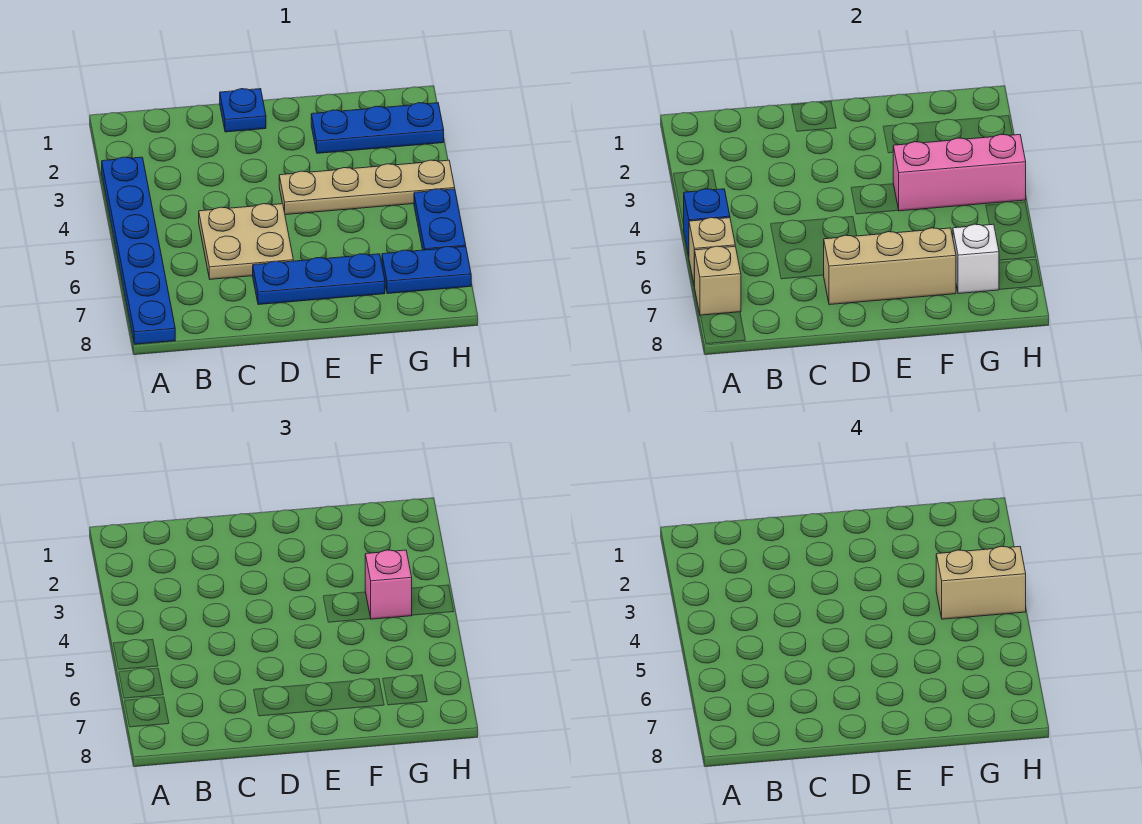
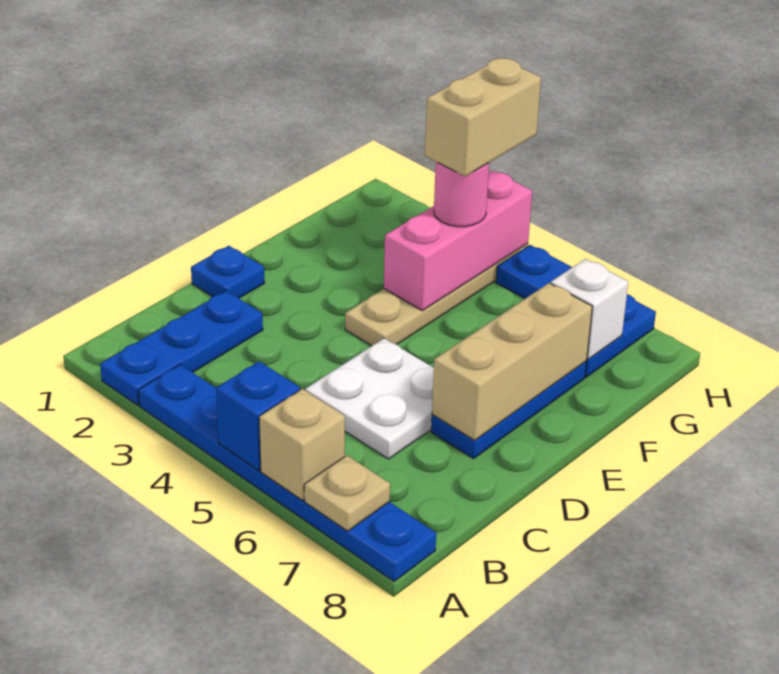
tan 1x1 brick [695,246,741,316] -> tan 1x1 plate [304,455,390,531]
tan 2x2 plate [199,204,293,279] -> white 2x2 plate [305,338,434,459]
blue 1x3 plate [311,103,444,153] -> blue 1x3 plate moved to [100,291,263,405]
pink 1x1 brick [365,550,412,619] -> pink 1x1 round brick [434,162,489,227]

